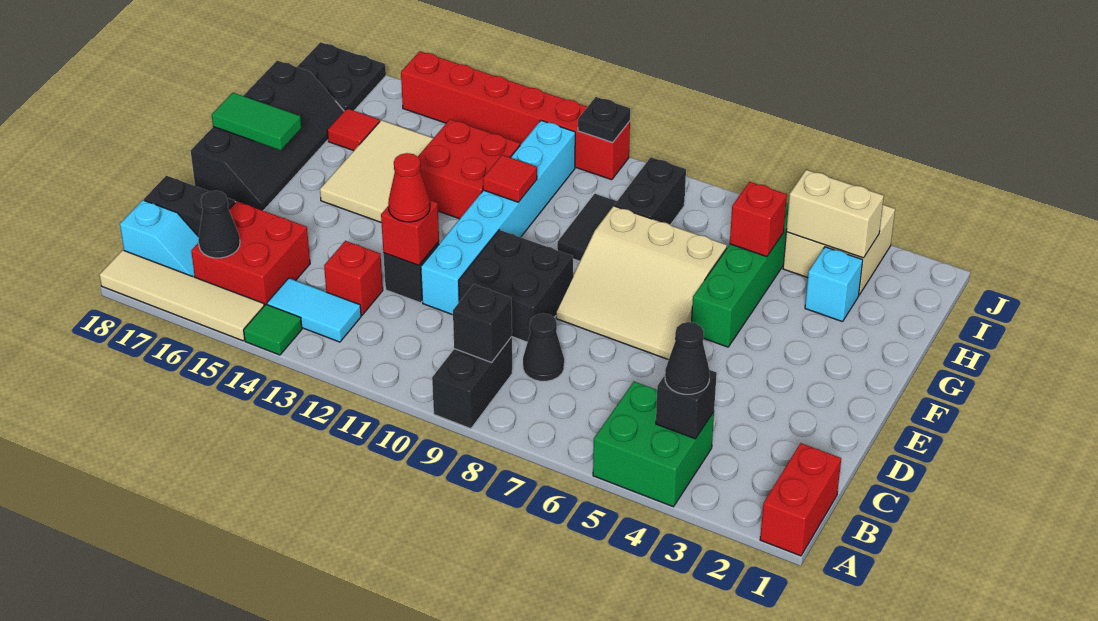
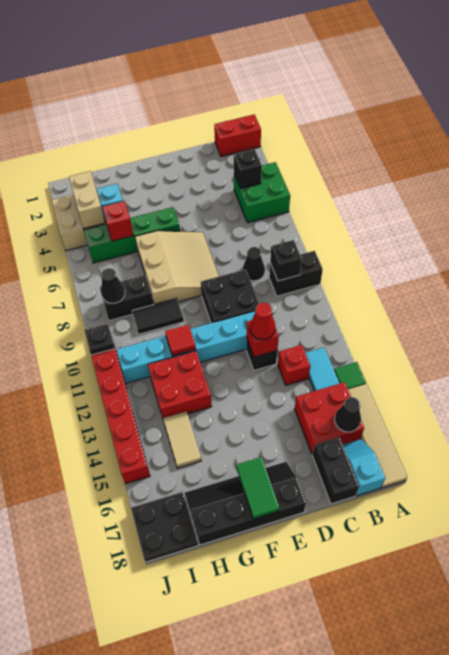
black 1x1 cone [665,322,710,394] -> black 1x1 cone moved to [101,268,125,303]
tan 2x3 tile [320,120,433,222] -> tan 1x2 tile [163,411,201,468]
red 1x1 tile [327,109,380,151] -> none

